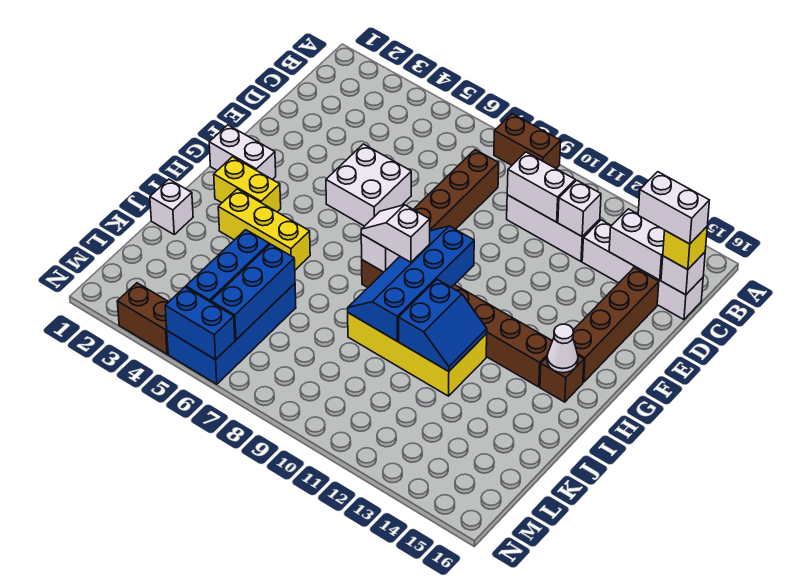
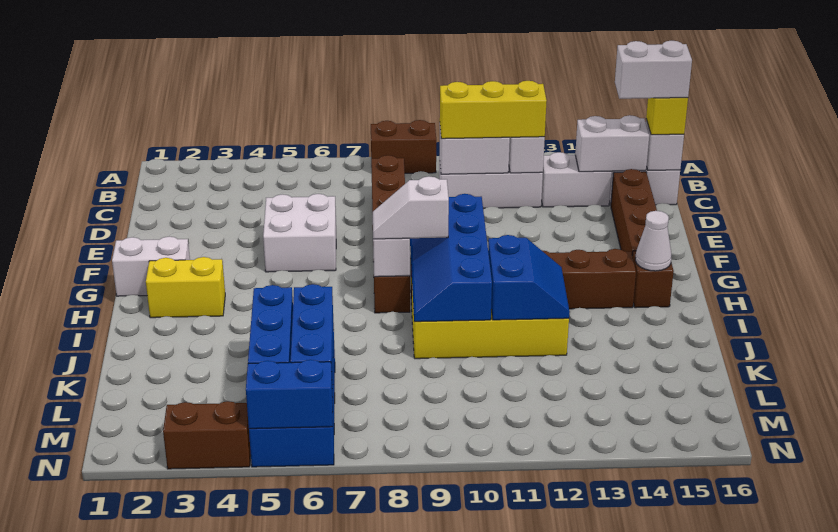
yellow 1x3 brick [218,189,310,270] -> yellow 1x3 brick moved to [440,81,547,139]
white 1x1 brick [150,179,193,234] -> none

